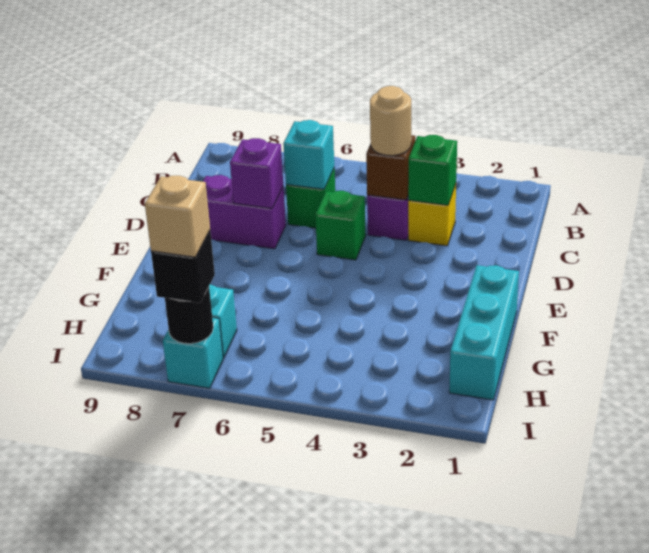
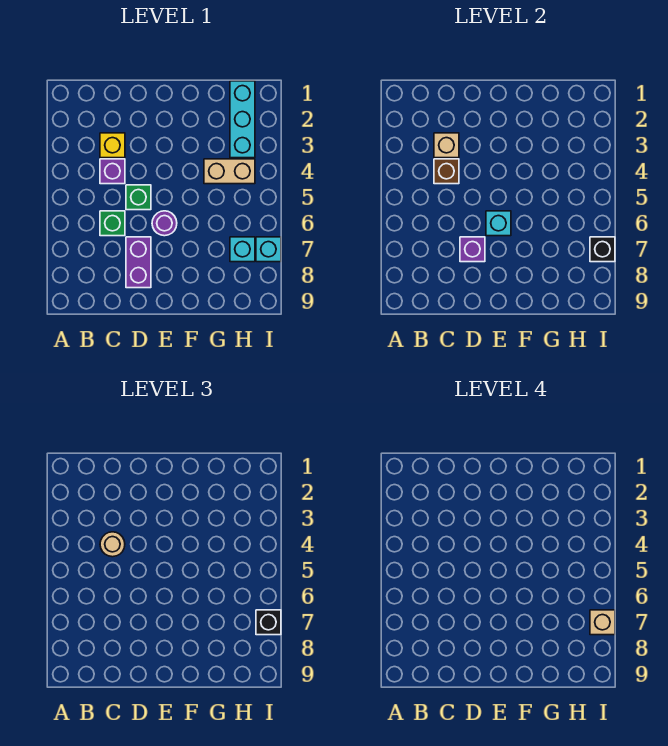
green 1x1 brick [408,135,457,205] -> tan 1x1 brick [434,133,459,158]
cyan 1x1 brick [283,120,334,189] -> cyan 1x1 brick moved to [486,211,511,236]
none -> purple 1x1 round brick [152,211,177,236]
cyan 1x3 brick [449,265,519,400] -> cyan 1x3 brick turned to [230,81,255,158]
none -> tan 1x2 brick [204,159,255,184]
black 1x1 round brick [165,287,213,344] -> black 1x1 brick [590,237,615,262]

